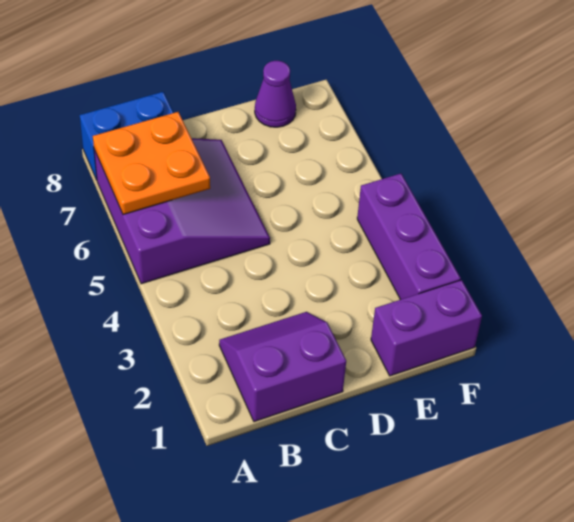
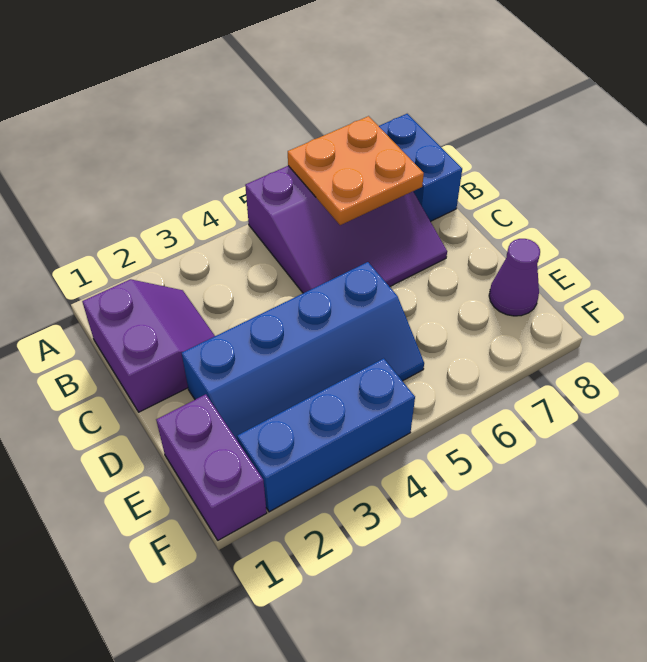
none -> blue 2x4 slope [182,262,424,441]
purple 1x3 brick [357,174,461,300] -> blue 1x3 brick [237,358,415,512]

